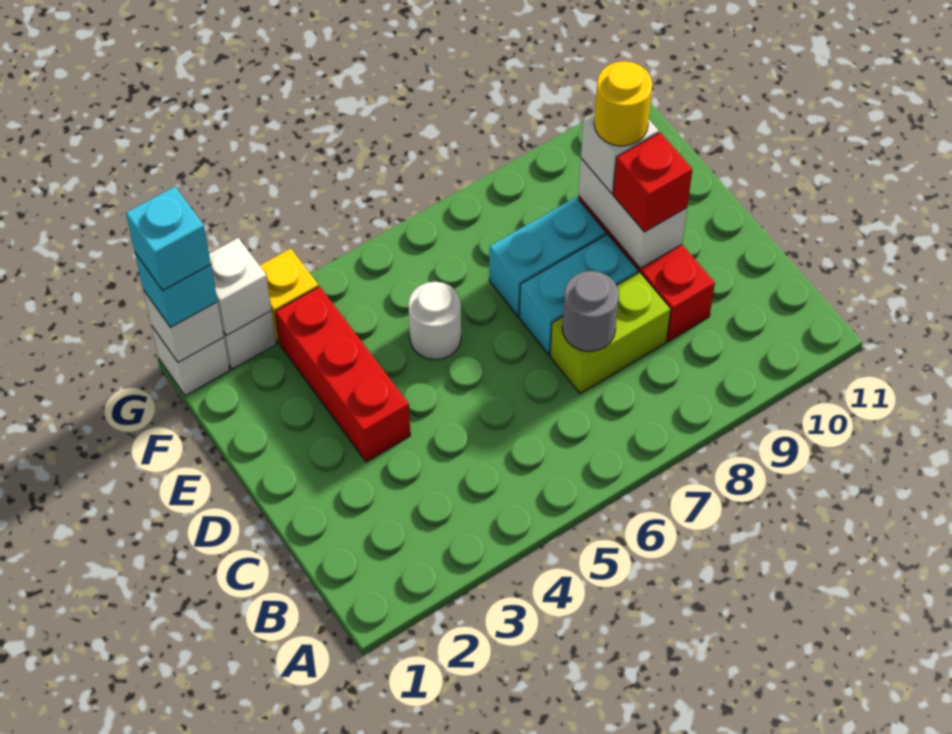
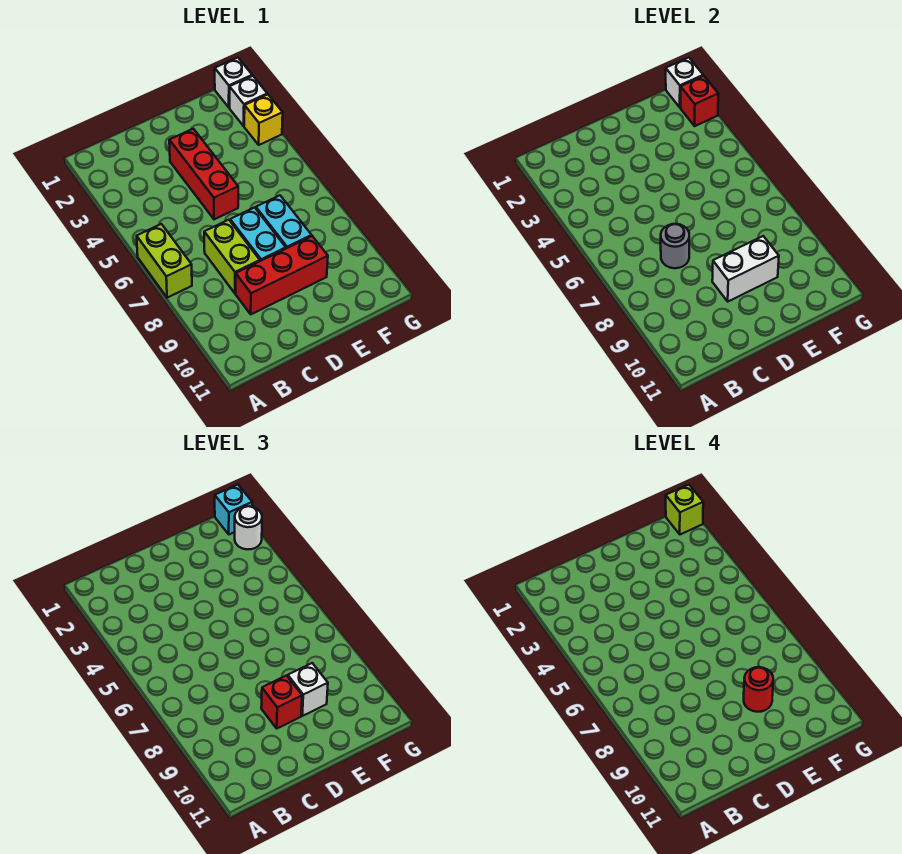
none -> lime 1x2 brick [137,224,192,298]
red 1x3 brick [275,287,410,462] -> red 1x3 brick turned to [169,129,238,219]
white 1x1 round brick [408,282,461,360] -> white 1x1 round brick moved to [235,506,262,549]
yellow 1x1 round brick [594,61,652,146] -> red 1x1 round brick [744,667,773,712]
cyan 1x1 brick [126,187,211,291] -> lime 1x1 brick [666,485,703,534]
white 1x1 brick [209,238,271,336] -> red 1x1 brick [681,76,718,126]

